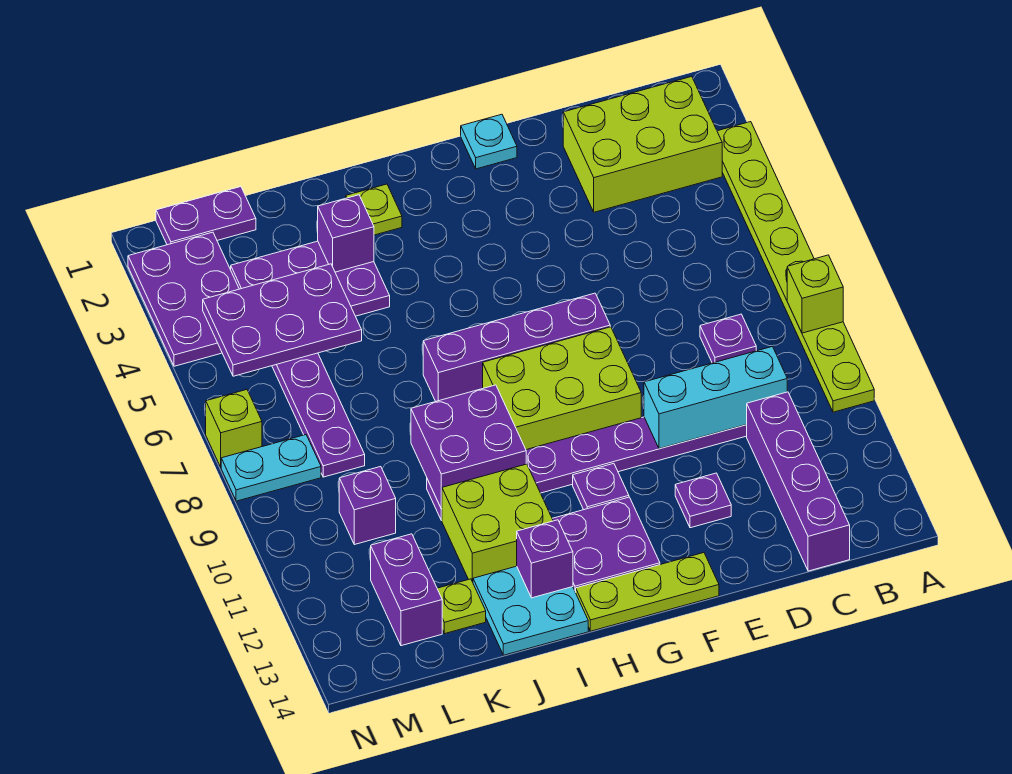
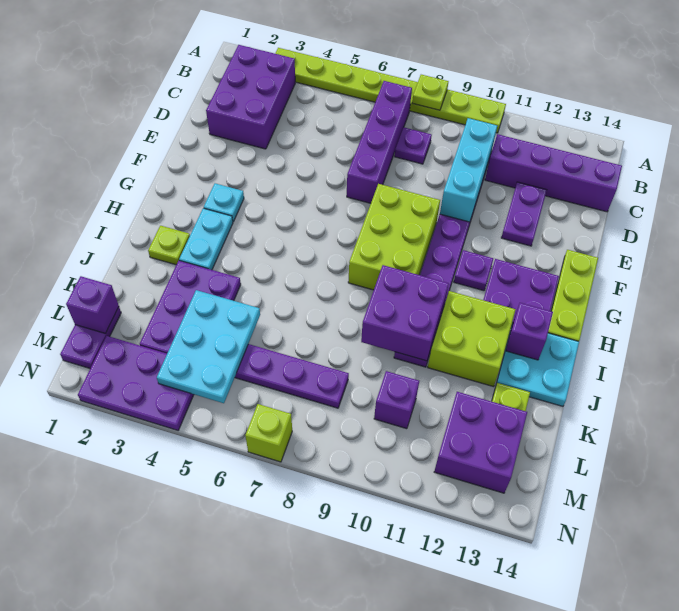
lime 1x1 brick [787,255,843,333] -> lime 1x1 plate [412,75,449,110]
lime 2x3 brick [563,77,722,212] -> purple 2x3 brick [206,45,295,149]
purple 1x1 plate [675,473,731,528] -> purple 1x2 plate [501,182,547,246]
cyan 1x1 plate [461,114,517,169] -> cyan 1x1 plate moved to [204,183,244,222]
purple 1x4 brick [423,293,610,402] -> purple 1x4 brick moved to [347,81,412,203]
purple 1x1 brick [318,195,374,272] -> purple 1x1 brick moved to [66,276,119,333]
purple 2x3 plate [203,264,362,376] -> cyan 2x3 plate [157,290,260,403]
purple 1x2 brick [371,534,442,646] -> purple 2x2 brick [434,392,527,493]
cyan 1x2 plate [221,435,321,501] -> cyan 1x2 plate moved to [179,208,233,270]

